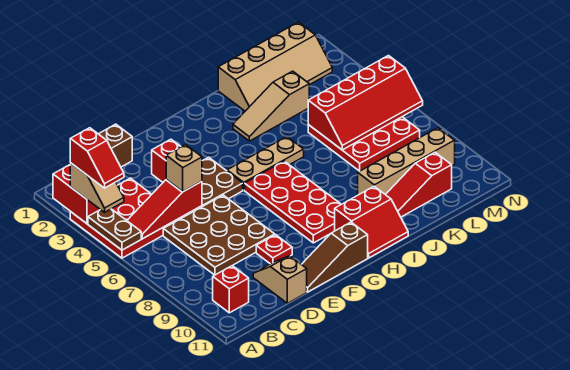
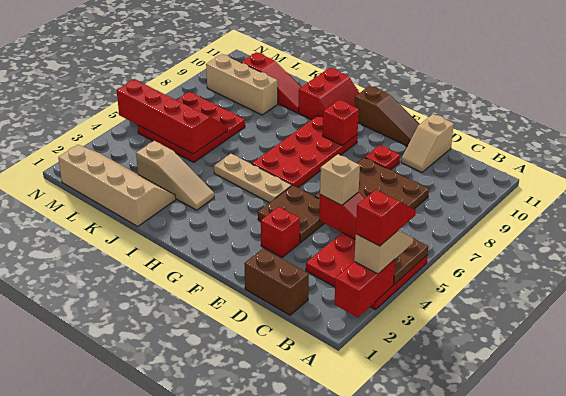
red 1x1 brick [213,266,249,313] -> red 1x1 brick moved to [323,100,359,146]
red 2x2 slope [335,186,408,258] -> red 2x2 slope turned to [299,68,359,120]
tan 1x4 brick [358,128,455,195] -> tan 1x3 brick [206,54,278,115]

